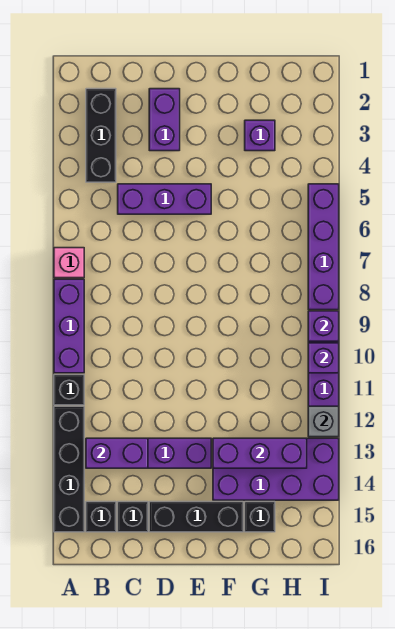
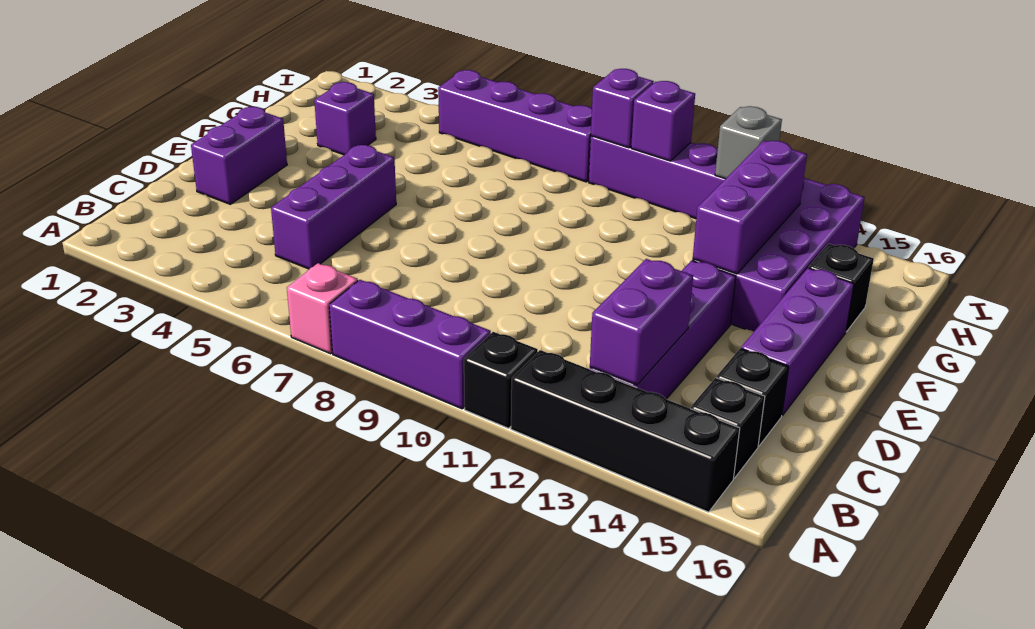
black 1x3 brick [86,89,116,182] -> none
purple 1x2 brick [149,89,180,151] -> purple 1x2 brick turned to [191,107,287,204]
black 1x3 brick [149,502,243,532] -> purple 1x3 brick [741,268,854,416]

